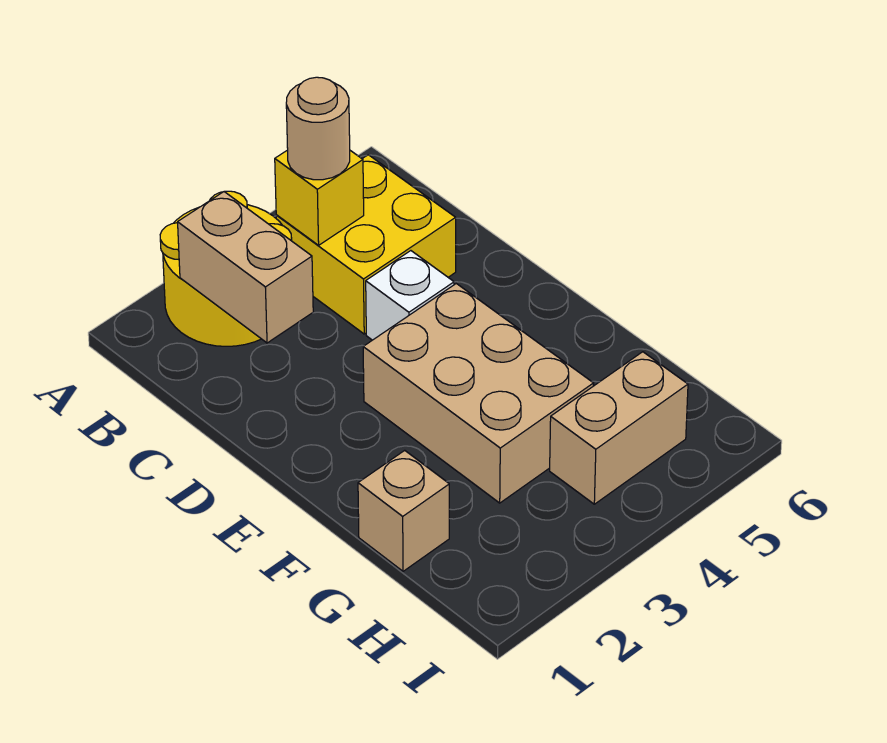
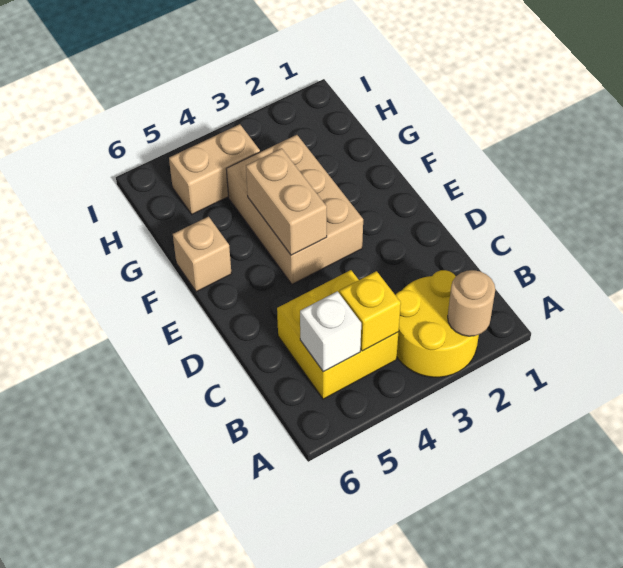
tan 1x2 brick [178,192,313,343] -> tan 1x2 brick moved to [246,148,327,255]
tan 1x1 round brick [286,77,350,180] -> tan 1x1 round brick moved to [448,270,495,336]
white 1x1 brick [366,251,454,340] -> white 1x1 brick moved to [300,291,361,372]
tan 1x1 brick [358,450,449,571] -> tan 1x1 brick moved to [173,217,231,292]

